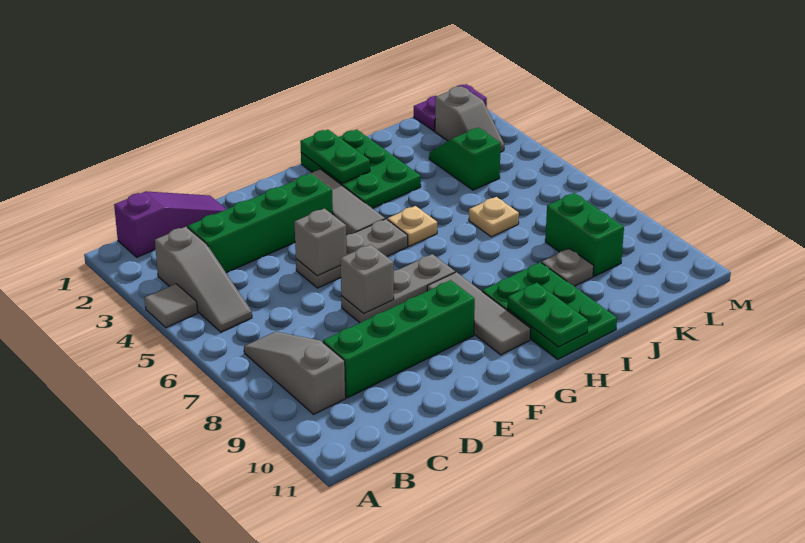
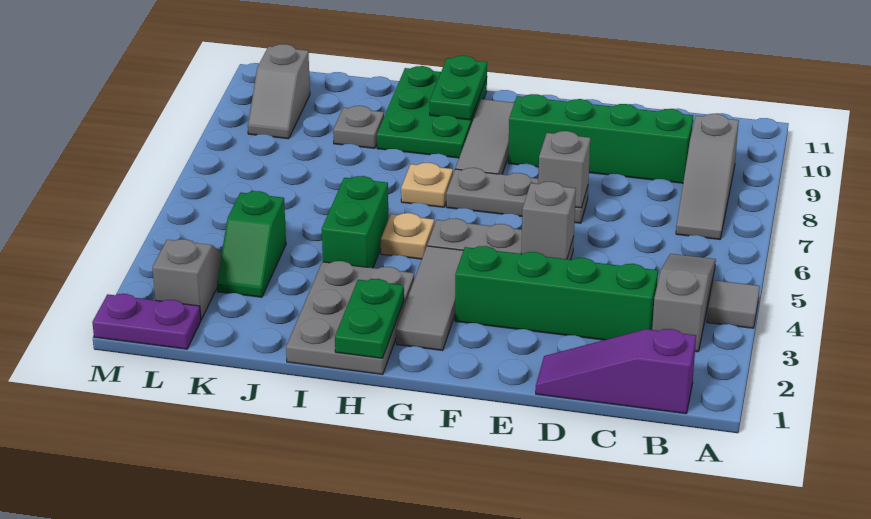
green 2x3 plate [301,130,421,208] -> grey 2x3 plate [286,261,414,375]
tan 1x1 plate [469,197,519,237] -> tan 1x1 plate moved to [401,163,453,207]
green 1x2 brick [545,193,624,276] -> green 1x2 brick moved to [322,176,388,268]
none -> grey 1x2 slope [248,44,310,139]

